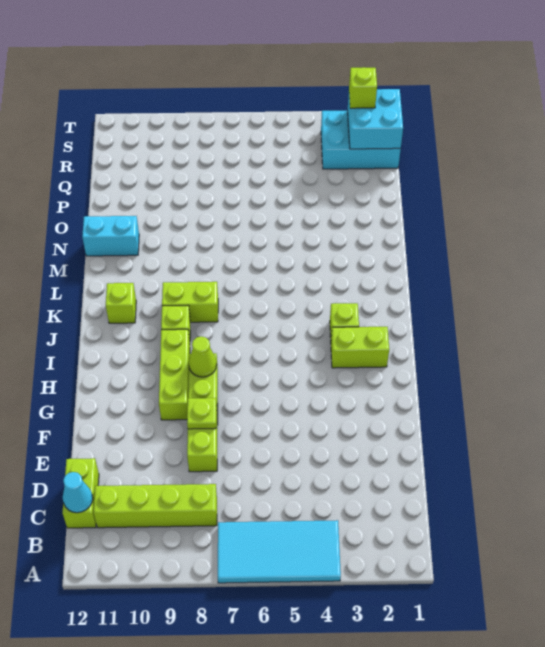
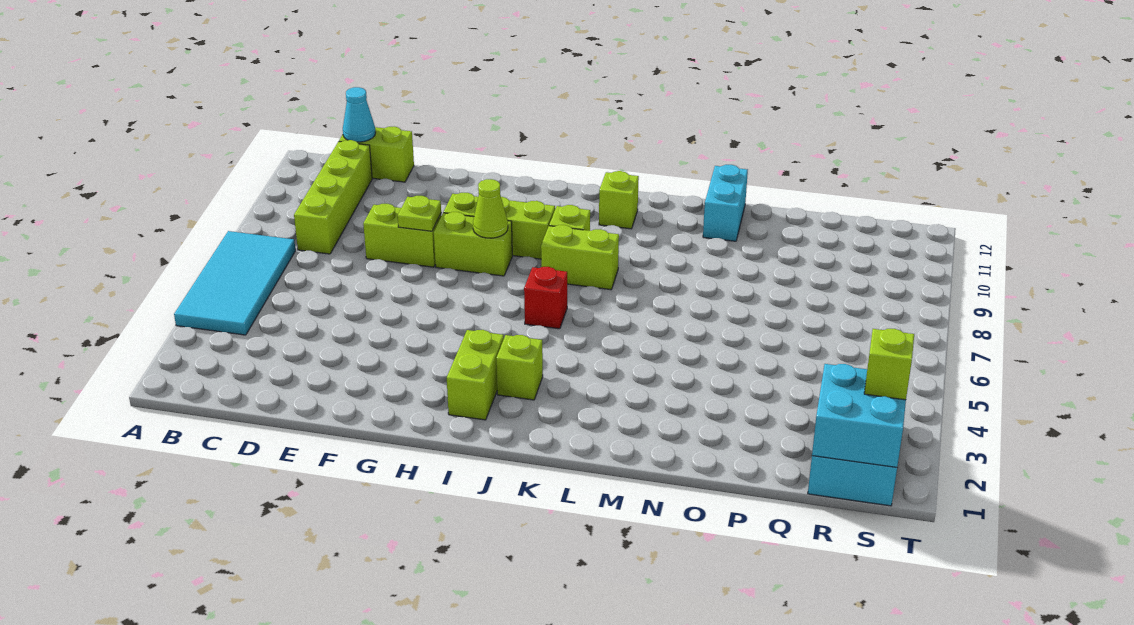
none -> red 1x1 brick [524,267,567,329]
lime 1x2 brick [162,282,218,322] -> lime 1x2 brick turned to [541,225,619,290]

